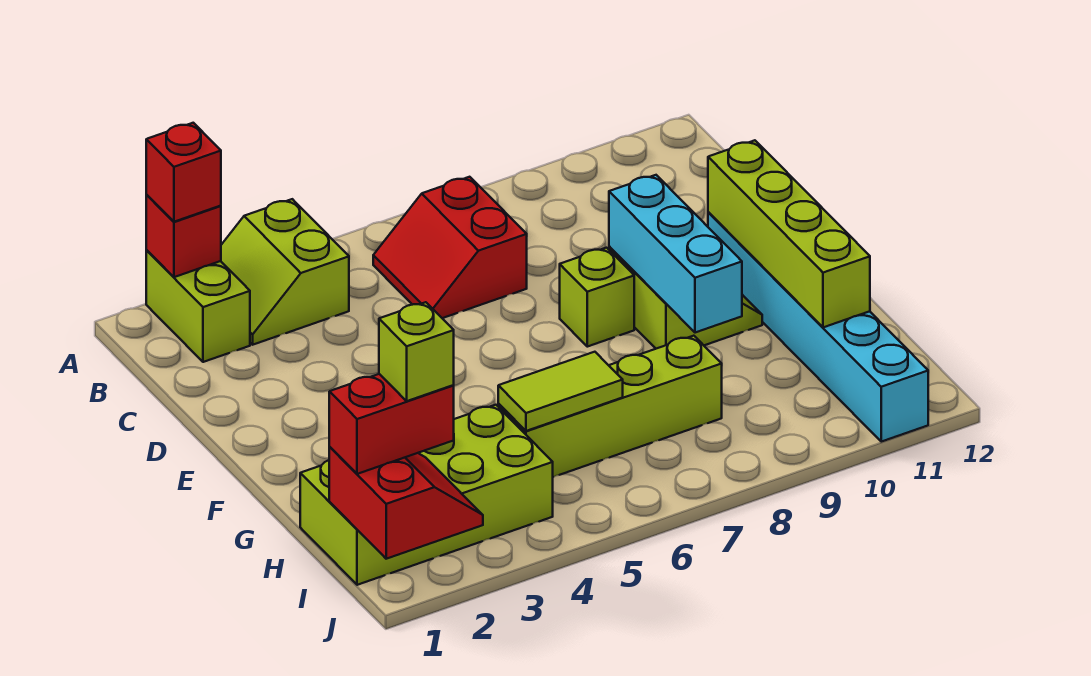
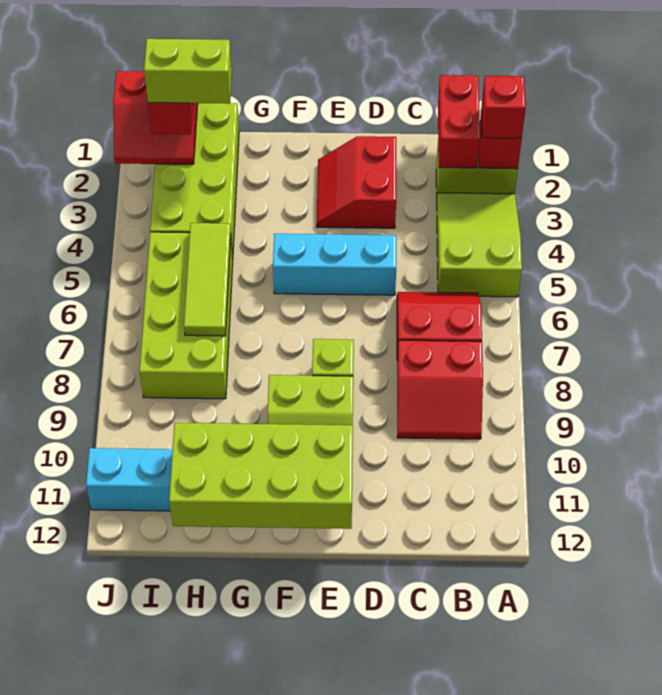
lime 2x2 slope [221,199,349,345] -> lime 2x3 slope [437,193,522,297]
none -> red 1x2 brick [438,75,480,168]
none -> red 2x2 slope [397,340,483,439]
none -> red 2x2 slope [317,136,396,228]
cyan 1x3 brick [609,175,742,333] -> cyan 1x3 brick moved to [273,234,396,295]
lime 1x4 brick [708,140,870,327] -> lime 2x4 brick [169,423,353,529]
lime 1x4 brick [498,336,722,477] -> lime 2x4 brick [139,232,233,399]
lime 1x2 tile [498,352,623,431] -> lime 1x3 tile [184,223,231,336]
lime 1x1 brick [379,302,454,401] -> lime 1x2 brick [144,39,232,104]

